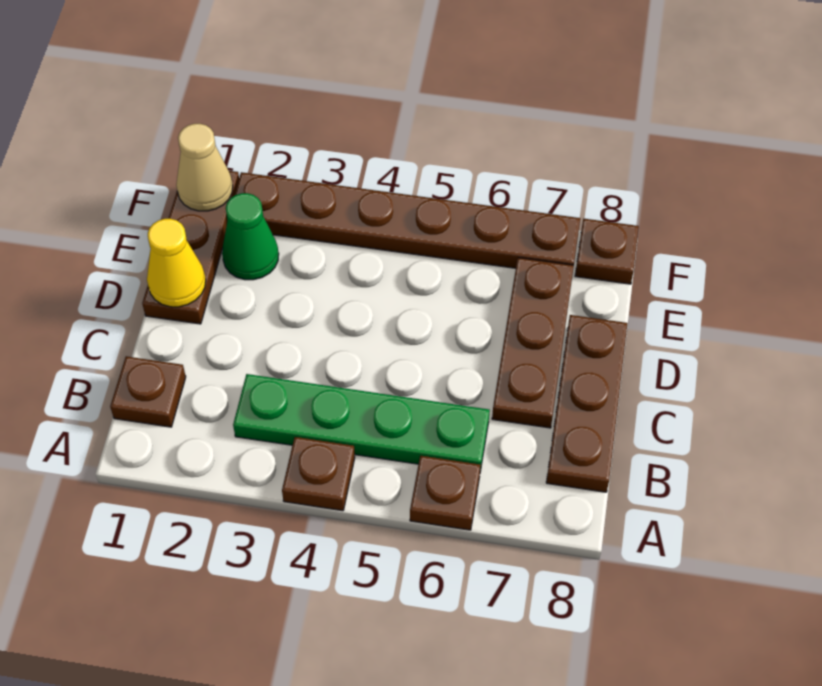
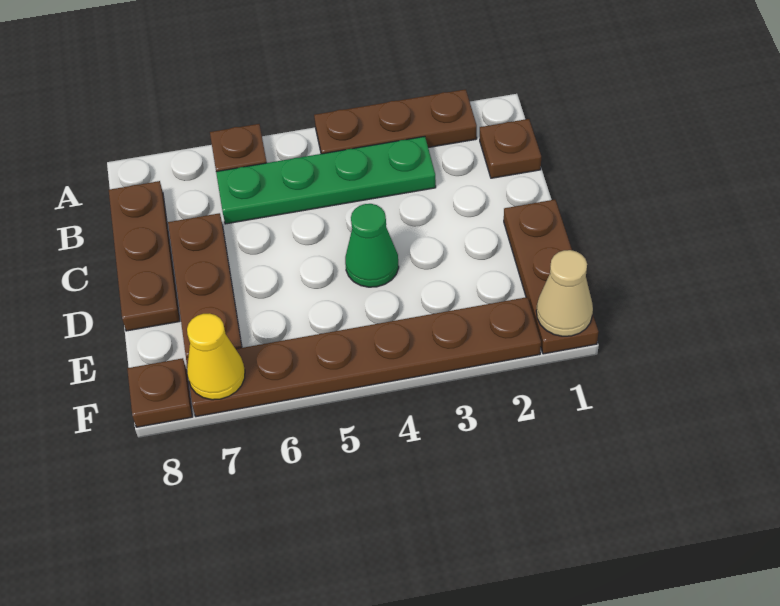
brown 1x1 plate [282,437,355,511] -> brown 1x3 plate [314,89,477,154]
yellow 1x1 cone [147,219,206,307] -> yellow 1x1 cone moved to [187,313,245,400]
green 1x1 cone [222,193,279,280] -> green 1x1 cone moved to [345,204,399,287]

